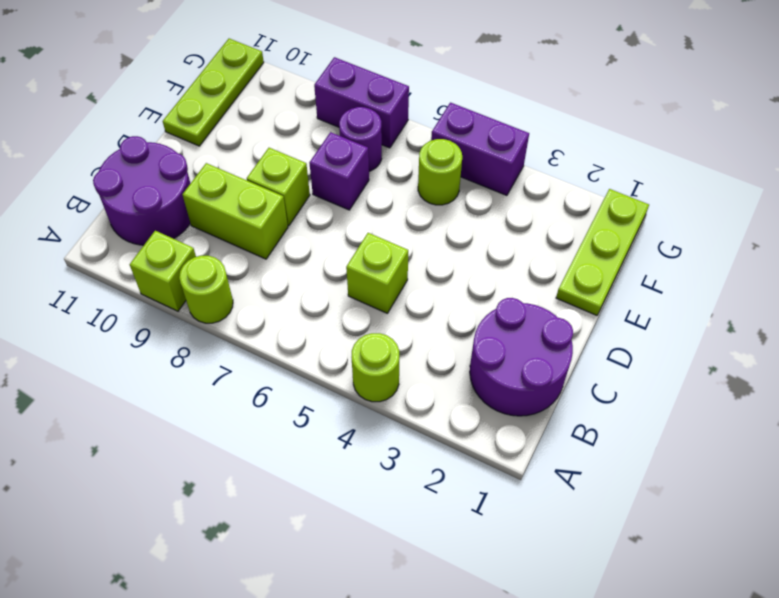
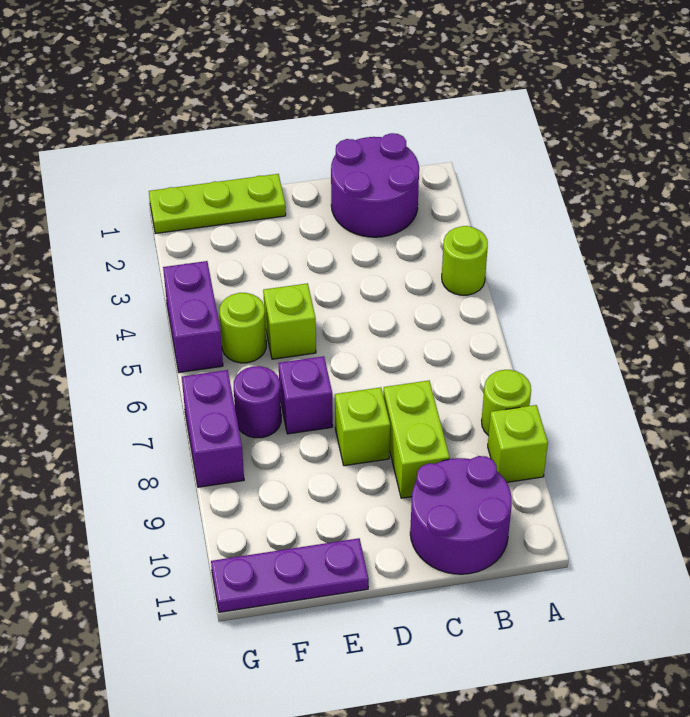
lime 1x1 brick [346,233,408,313] -> lime 1x1 brick moved to [263,283,316,359]
lime 1x3 plate [163,39,264,146] -> purple 1x3 plate [211,538,369,612]

